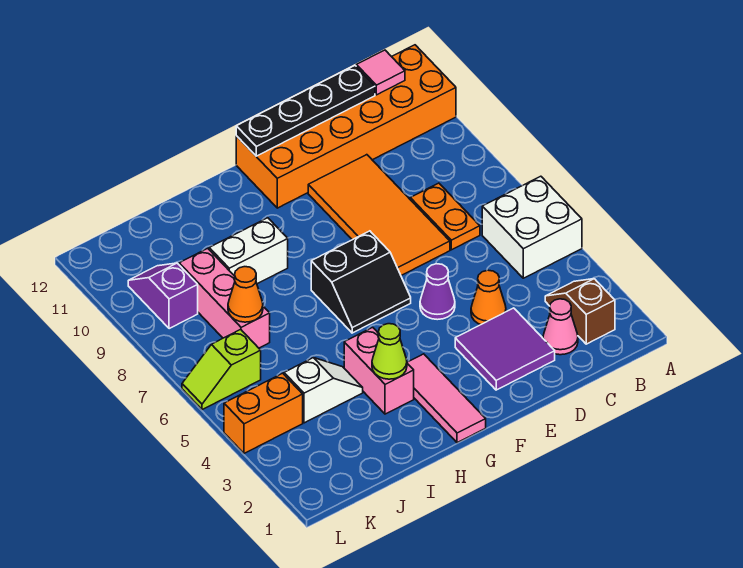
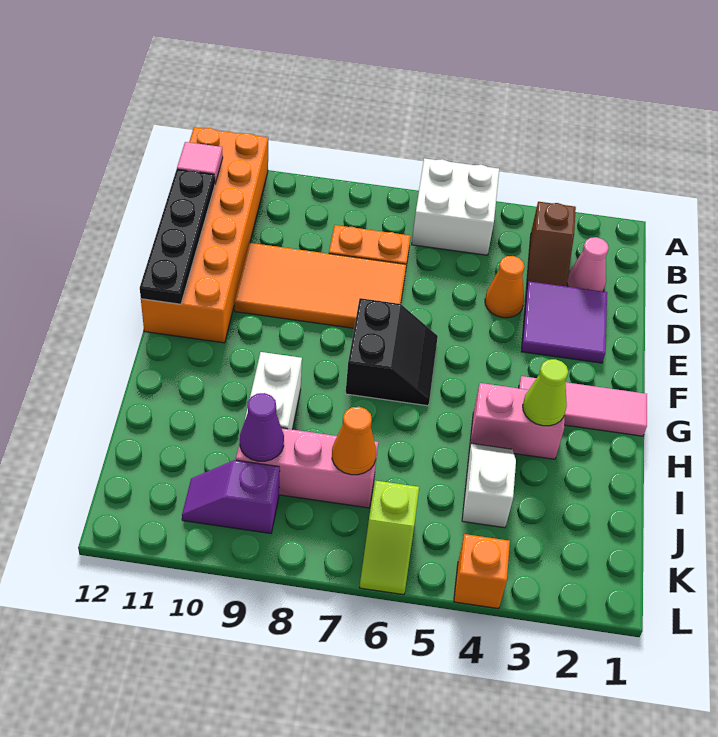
brown 1x2 slope [545,279,615,344] -> brown 1x2 slope turned to [526,202,576,289]
purple 1x1 cone [420,264,455,320] -> purple 1x1 cone moved to [240,393,284,461]
orange 1x2 brick [224,373,303,453] -> orange 1x1 brick [454,534,510,609]

